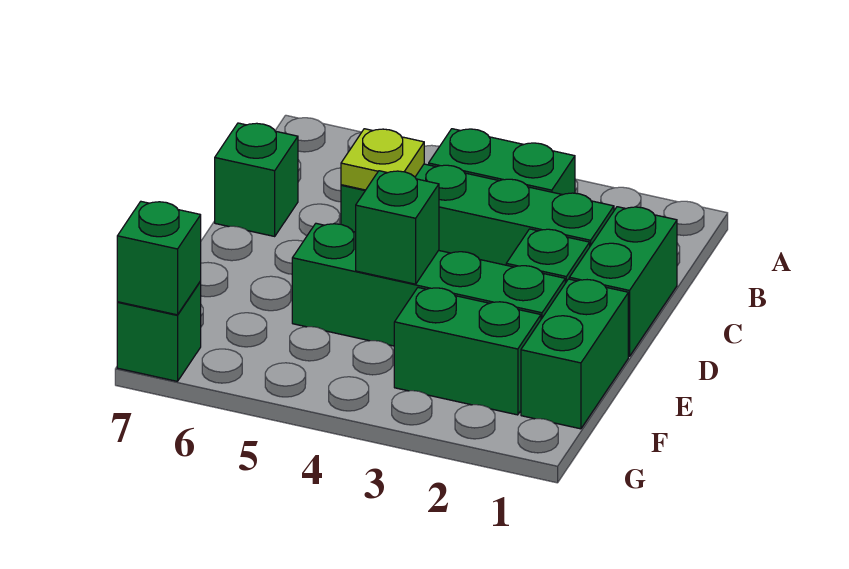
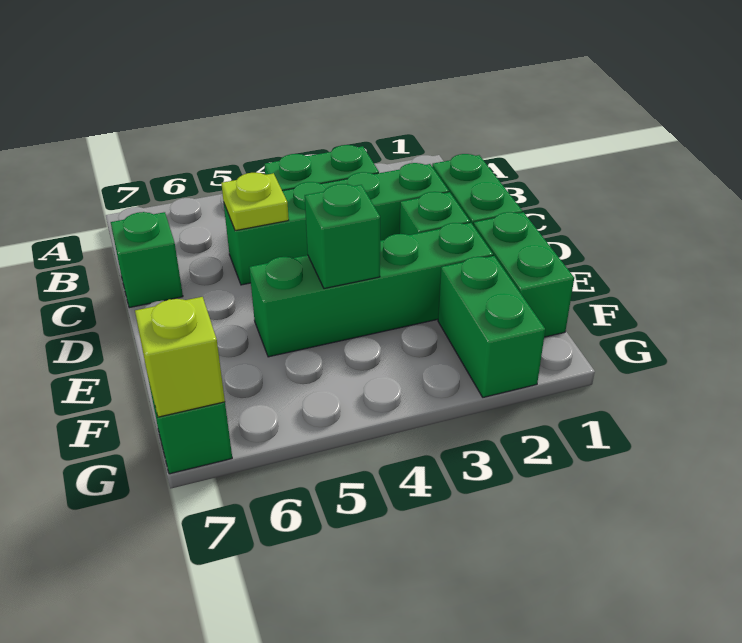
green 1x2 brick [394,288,541,415] -> green 1x2 brick turned to [438,256,545,397]
green 1x1 brick [117,202,201,315] -> lime 1x1 brick [135,297,225,417]

